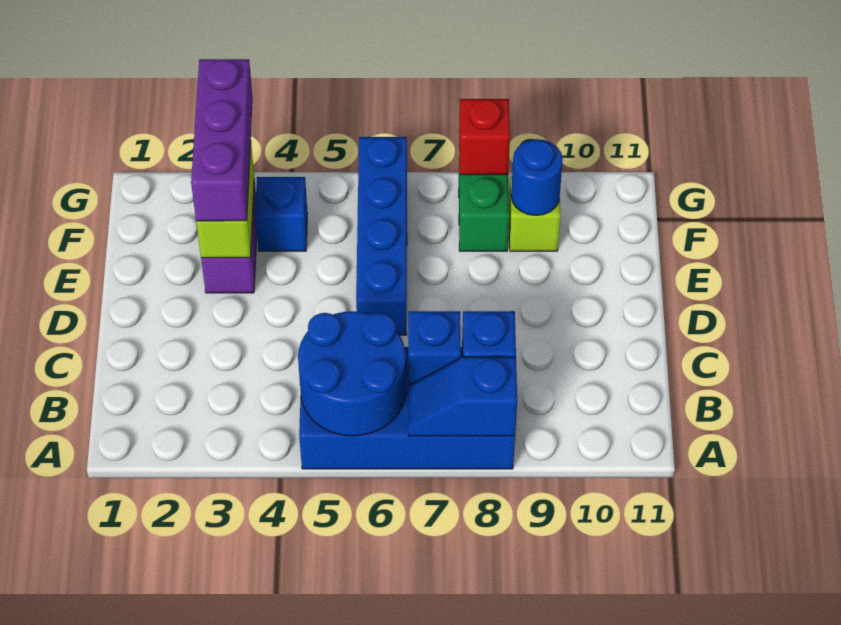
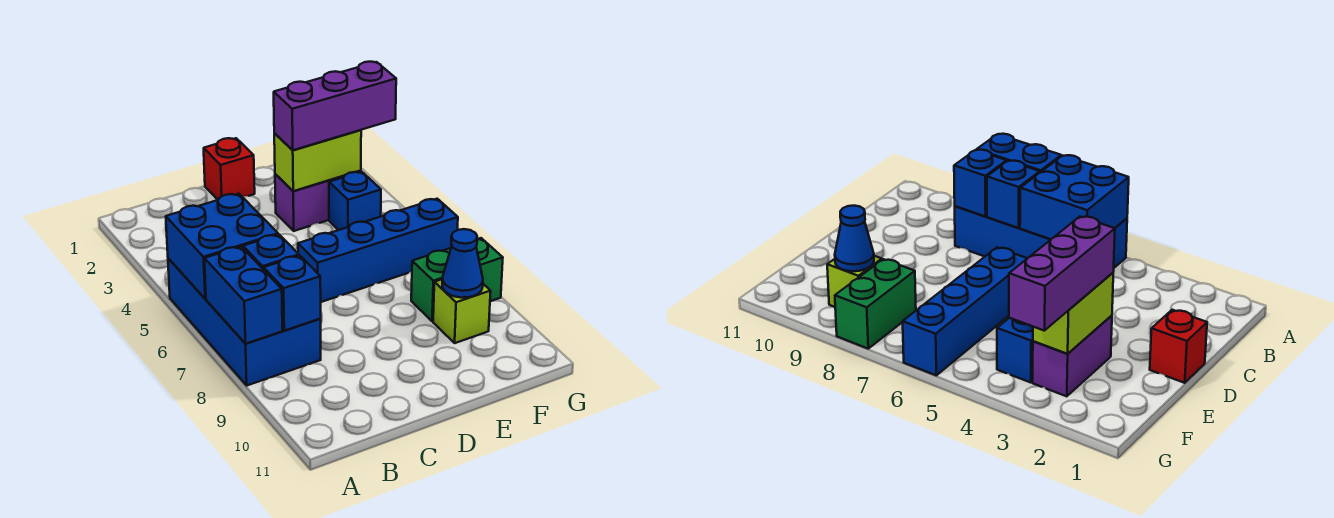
blue 2x2 round brick [298,311,406,436] -> blue 2x2 brick [166,194,278,299]
blue 1x2 slope [408,357,517,436] -> blue 1x2 brick [204,247,282,344]
blue 1x1 round brick [511,139,563,215] -> blue 1x1 cone [442,229,483,298]
red 1x1 brick [459,99,510,175] -> red 1x1 brick moved to [204,138,255,200]

